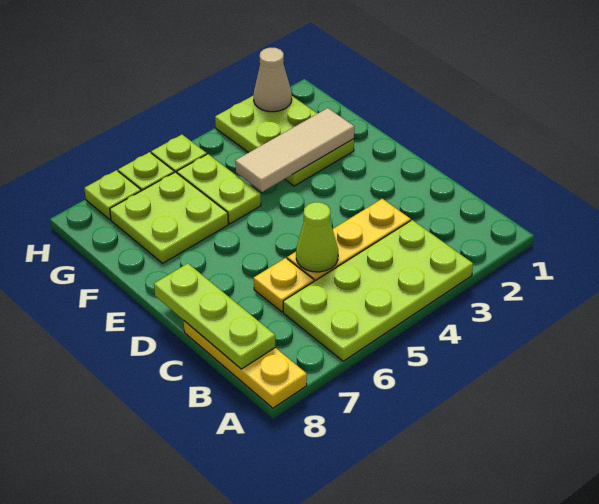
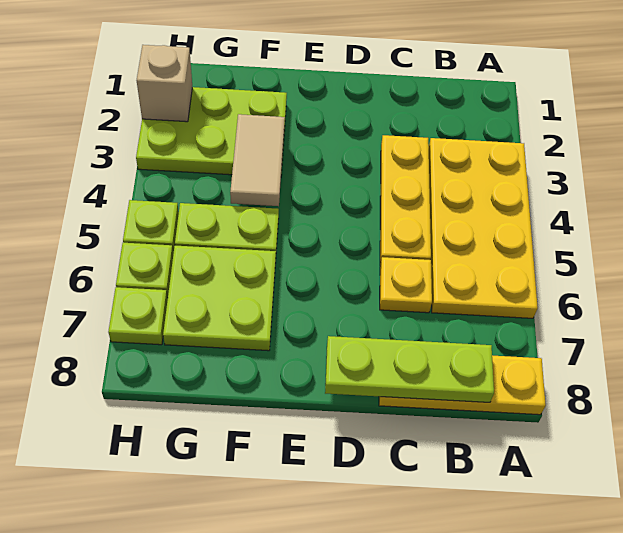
lime 2x4 plate [283,220,473,361] -> yellow 2x4 plate [429,138,538,318]
lime 1x1 cone [296,202,338,272] -> none
tan 1x3 tile [235,108,354,192] -> tan 1x2 tile [230,114,285,206]
tan 1x1 cone [254,48,292,112] -> tan 1x1 brick [137,45,192,122]

